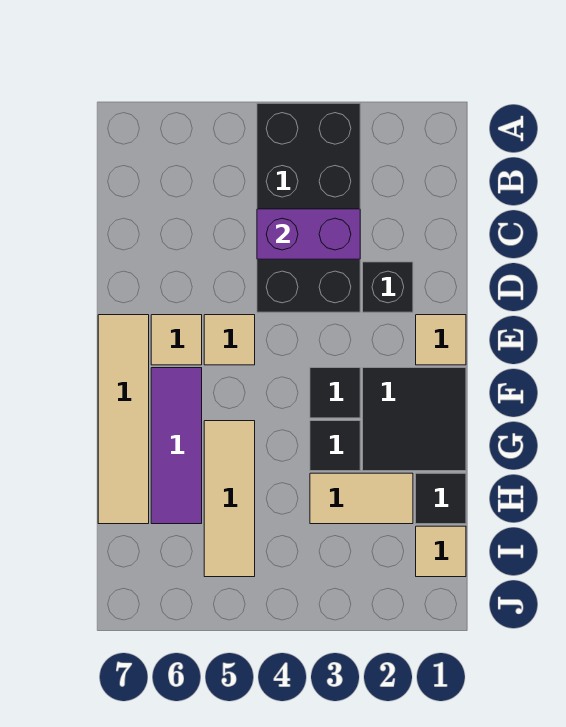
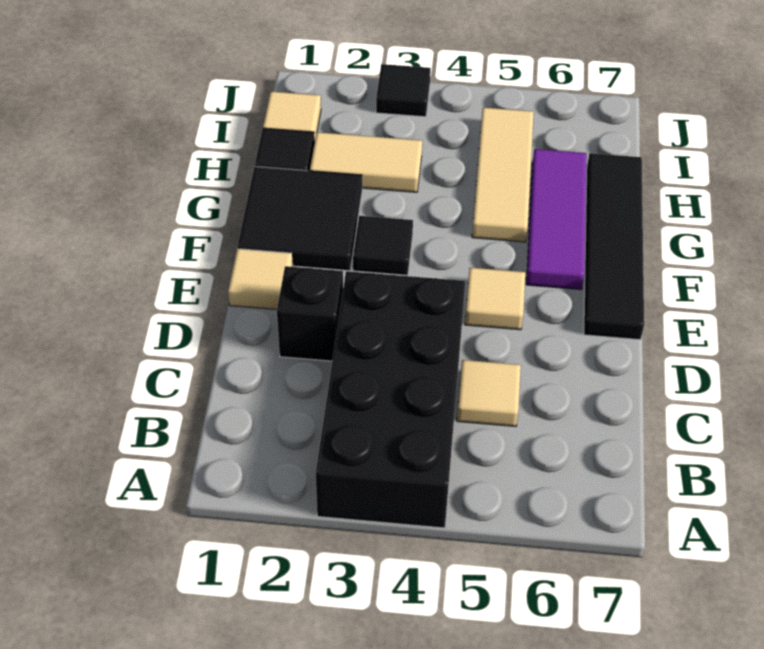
purple 1x2 brick [257,209,360,259] -> none
tan 1x1 tile [151,315,202,365] -> tan 1x1 tile moved to [457,360,521,426]
tan 1x4 tile [98,315,149,524] -> black 1x4 tile [584,153,644,340]
black 1x1 tile [310,421,360,471] -> black 1x1 tile moved to [376,64,431,117]

